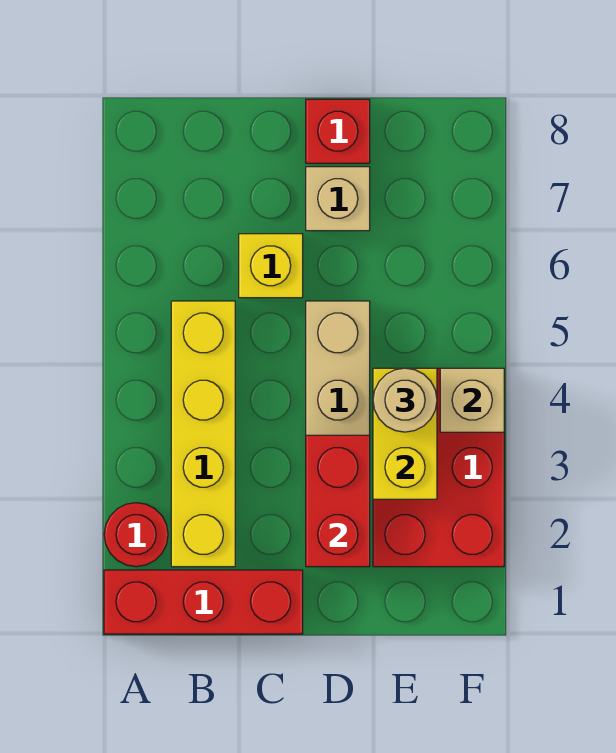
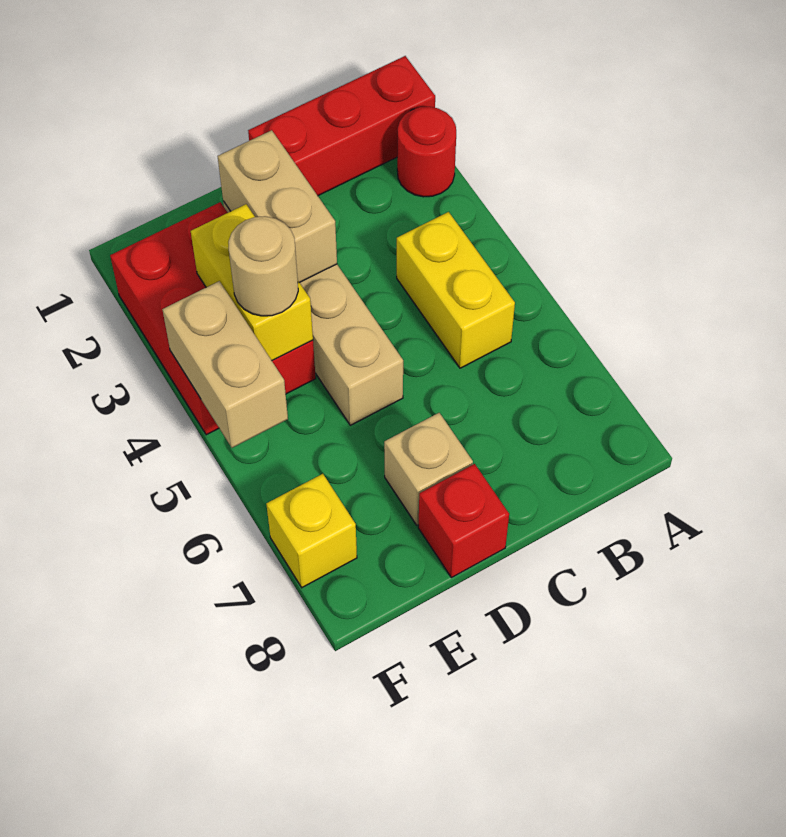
yellow 1x4 brick [171,301,235,567] -> yellow 1x2 brick [397,212,515,368]
yellow 1x1 brick [239,234,303,298] -> yellow 1x1 brick moved to [266,474,357,587]
red 1x2 brick [306,435,370,567] -> tan 1x2 brick [218,130,337,283]
tan 1x1 brick [440,368,504,432] -> tan 1x2 brick [162,281,288,448]

